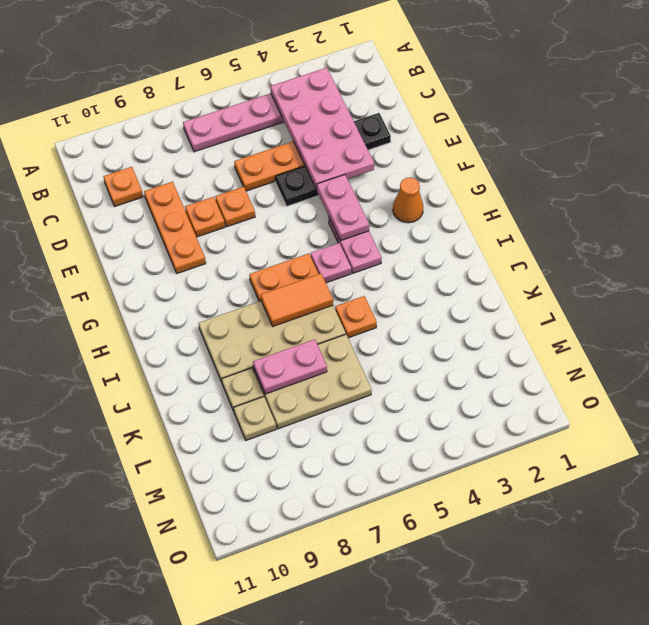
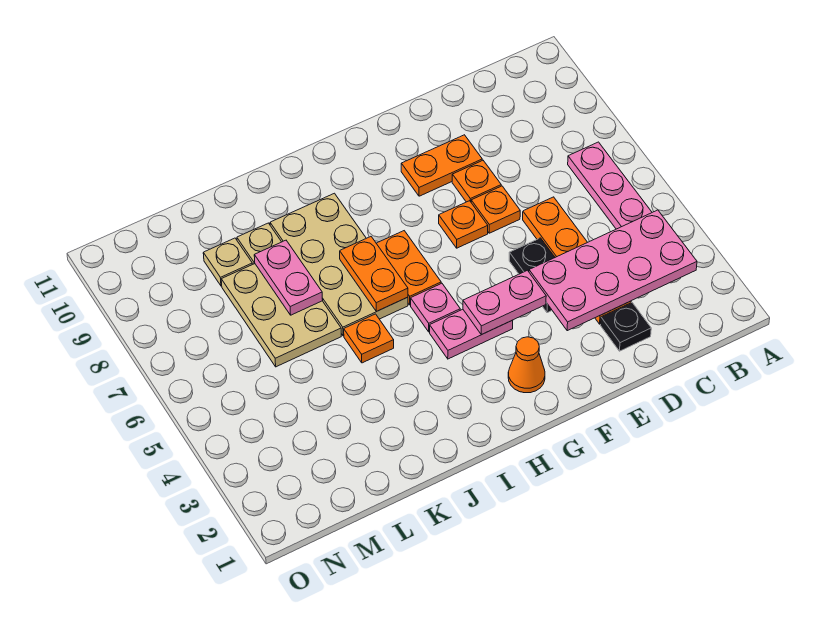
orange 1x1 plate [103,167,143,207] -> orange 1x1 plate moved to [439,201,488,248]
orange 1x3 plate [144,182,206,273] -> orange 1x2 plate [401,135,482,196]
orange 1x2 tile [261,274,333,326] -> orange 1x2 plate [340,237,408,311]

